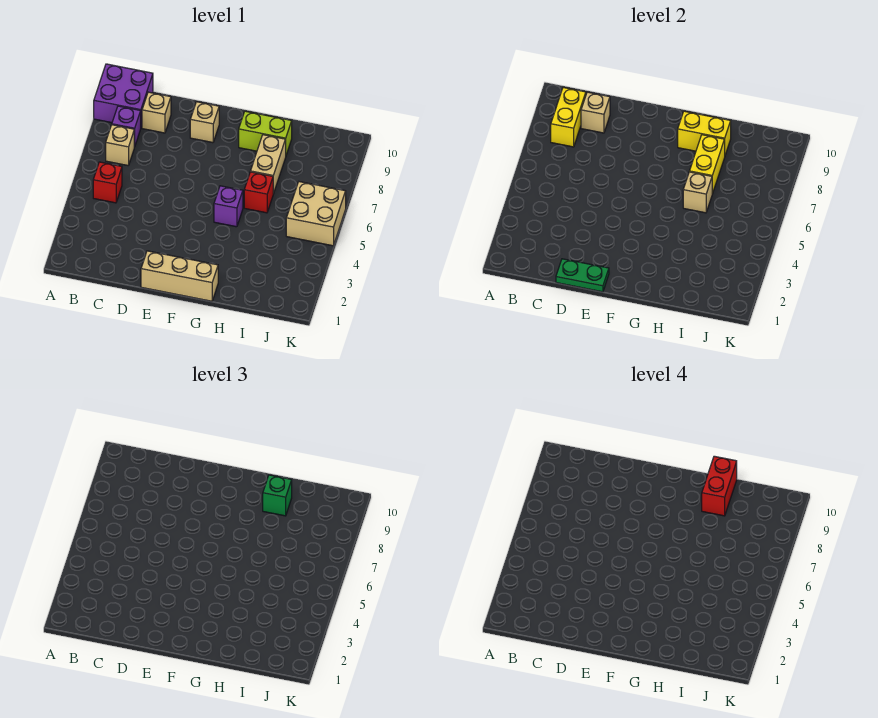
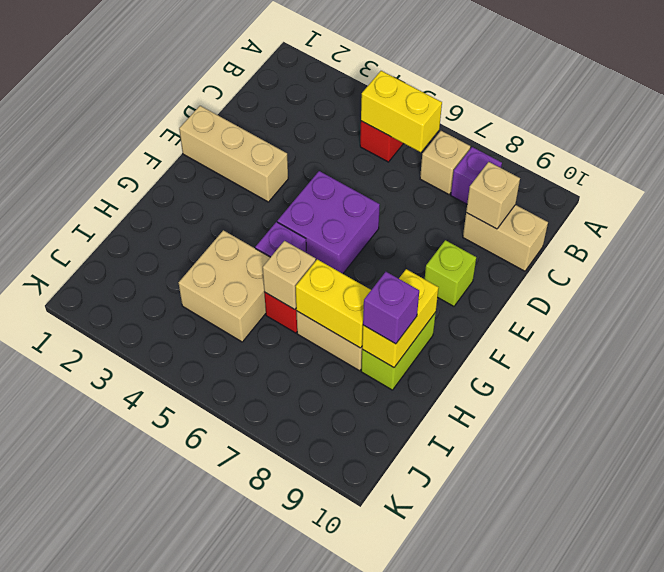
purple 2x2 brick [94,64,153,127] -> purple 2x2 brick moved to [277,171,380,274]
yellow 1x2 brick [551,87,586,147] -> yellow 1x2 brick moved to [361,71,442,152]
tan 1x1 brick [142,92,171,133] -> tan 1x2 brick [463,205,548,271]
green 1x2 plate [556,259,609,292] -> none
tan 1x3 brick [141,251,218,301] -> tan 1x3 brick turned to [179,106,288,202]
tan 1x1 brick [190,102,219,143] -> lime 1x1 brick [425,240,476,306]
green 1x1 brick [263,475,292,516] -> purple 1x1 brick [363,272,419,344]
red 1x2 brick [702,456,737,516] -> none
tan 2x2 brick [286,182,346,246] -> tan 2x2 brick moved to [179,230,270,342]

